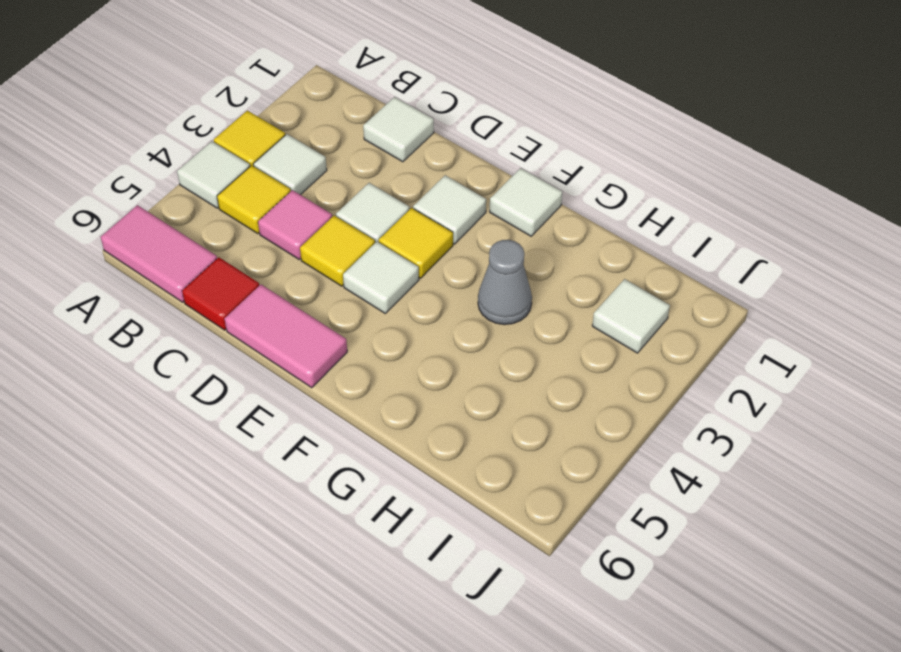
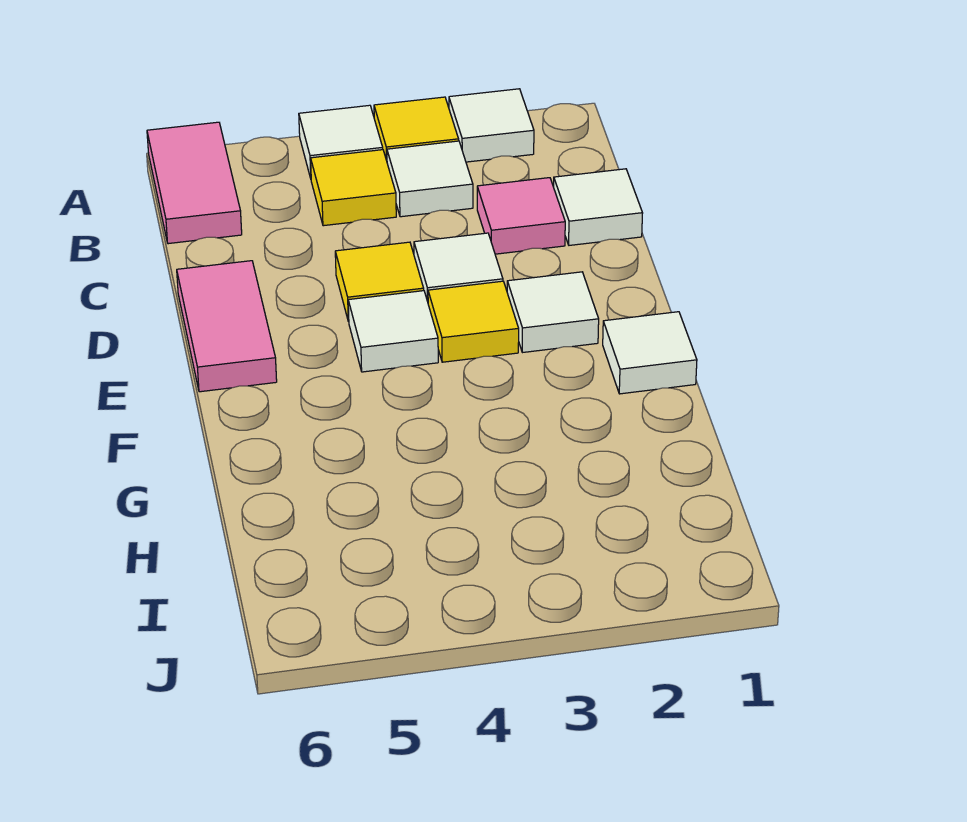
pink 1x1 tile [258,190,332,259] -> pink 1x1 tile moved to [477,178,565,254]
red 1x1 tile [182,257,259,330] -> none
grey 1x1 cone [478,240,532,325] -> none
white 1x1 tile [592,279,670,353] -> white 1x1 tile moved to [449,89,534,162]

